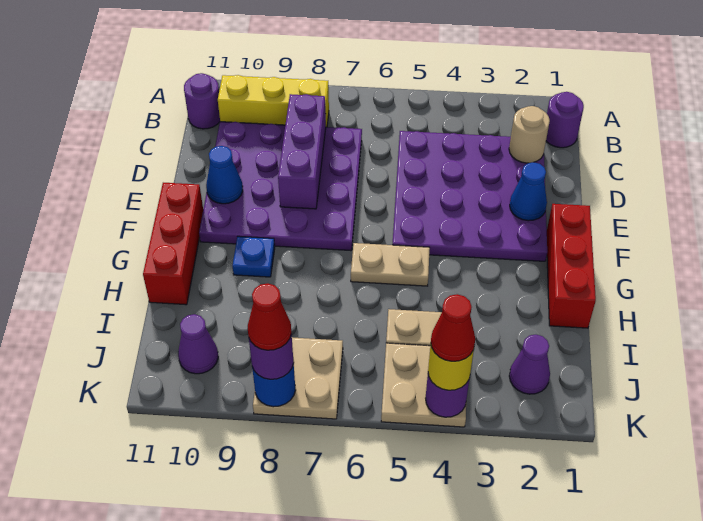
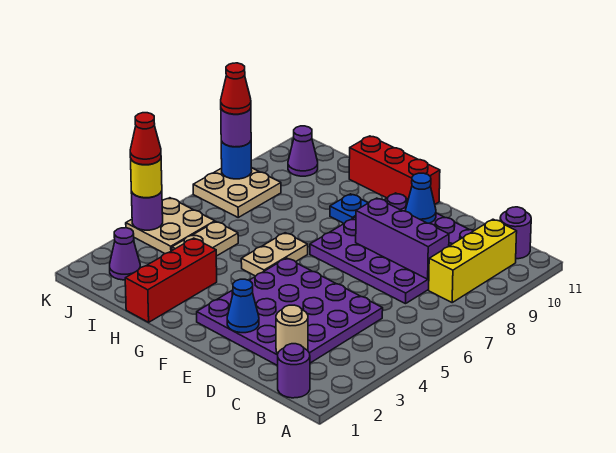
red 1x3 brick [547,204,596,328] -> red 1x3 brick turned to [125,238,217,322]

